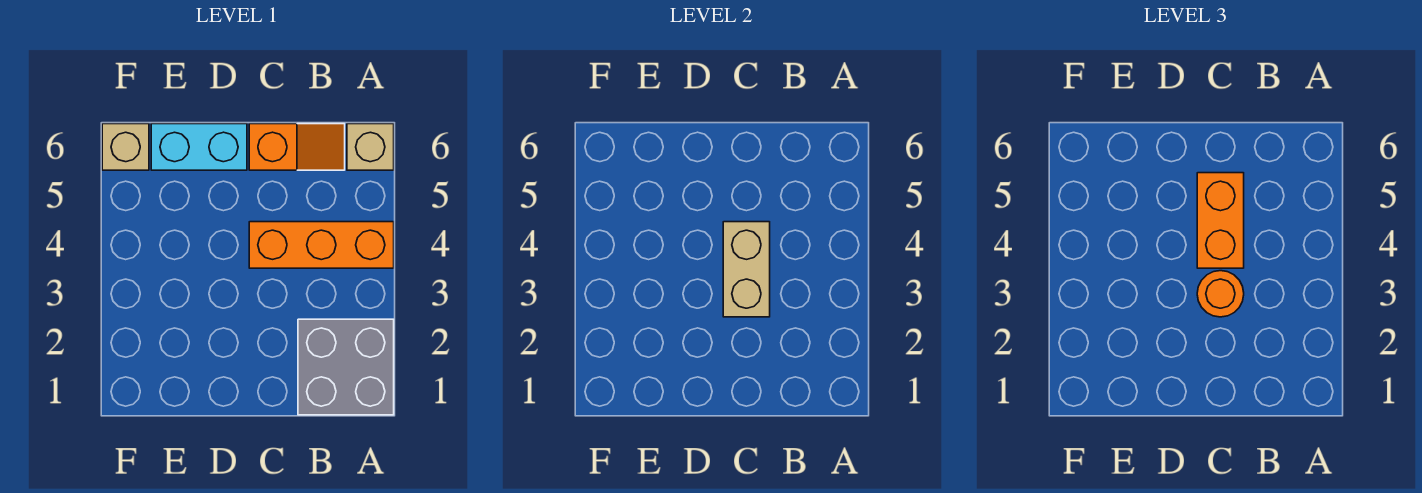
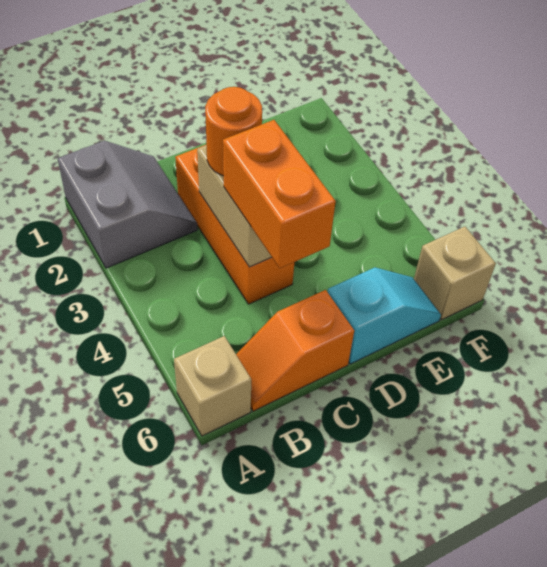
grey 2x2 brick [298,319,394,415] -> grey 2x2 slope [57,141,198,268]
orange 1x3 brick [249,222,394,268] -> orange 1x3 brick turned to [175,145,294,304]
cyan 1x2 brick [151,124,247,170] -> cyan 1x2 slope [328,268,441,364]

